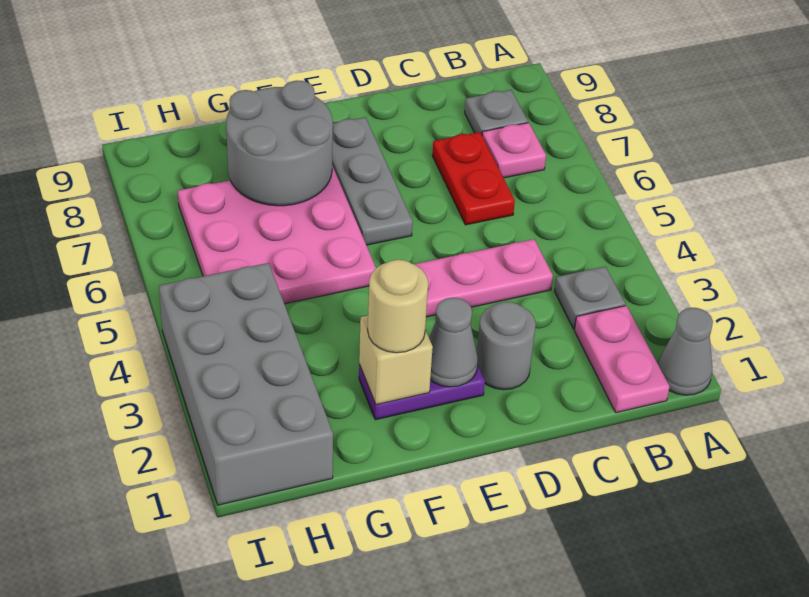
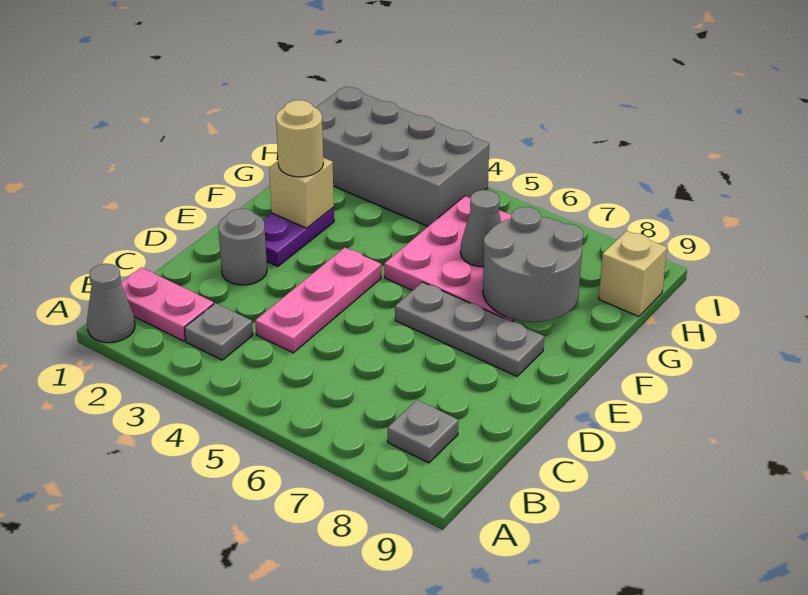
pink 1x1 plate [482,123,546,178] -> none
red 1x2 plate [432,132,515,225] -> none
grey 1x1 cone [429,298,478,387] -> grey 1x1 cone moved to [460,190,501,267]
none -> tan 1x1 brick [599,231,667,316]

